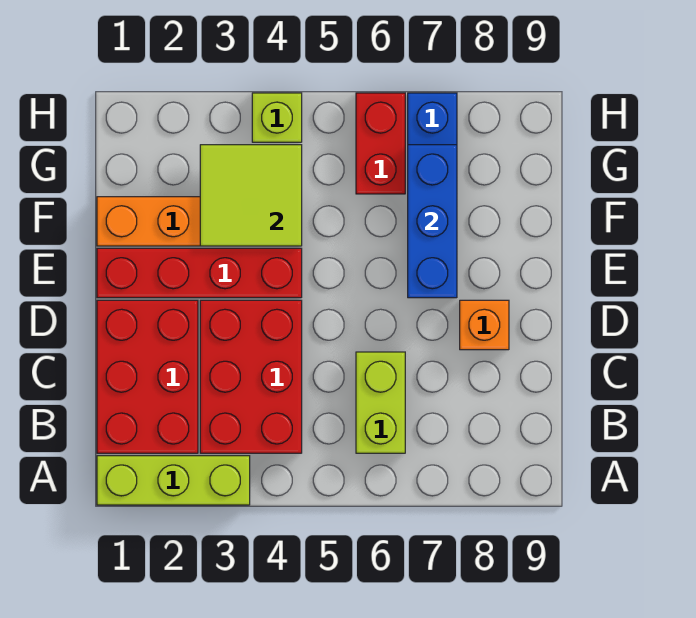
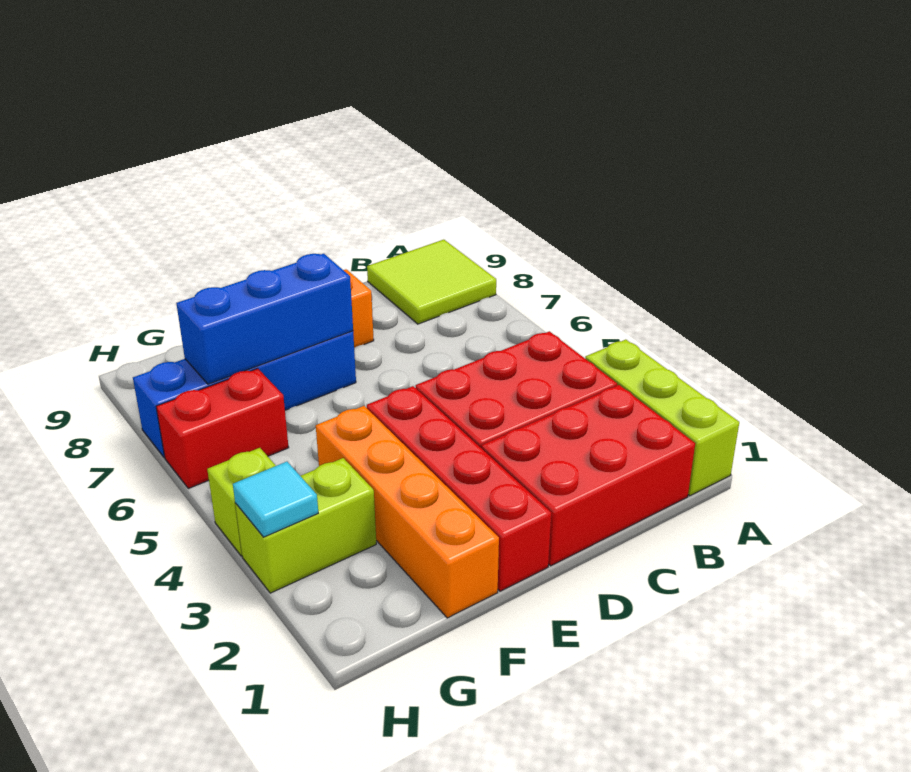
lime 1x2 brick [356,352,405,453] -> lime 1x2 brick moved to [235,458,376,593]
lime 2x2 tile [200,145,302,246] -> lime 2x2 tile moved to [367,240,496,324]
none -> cyan 1x1 tile [233,462,318,537]

